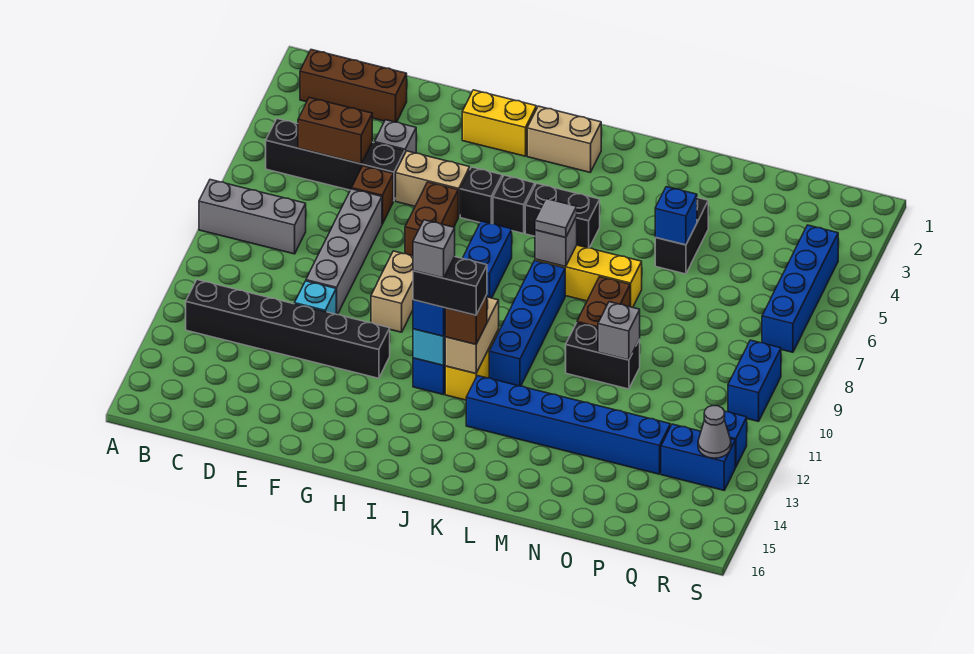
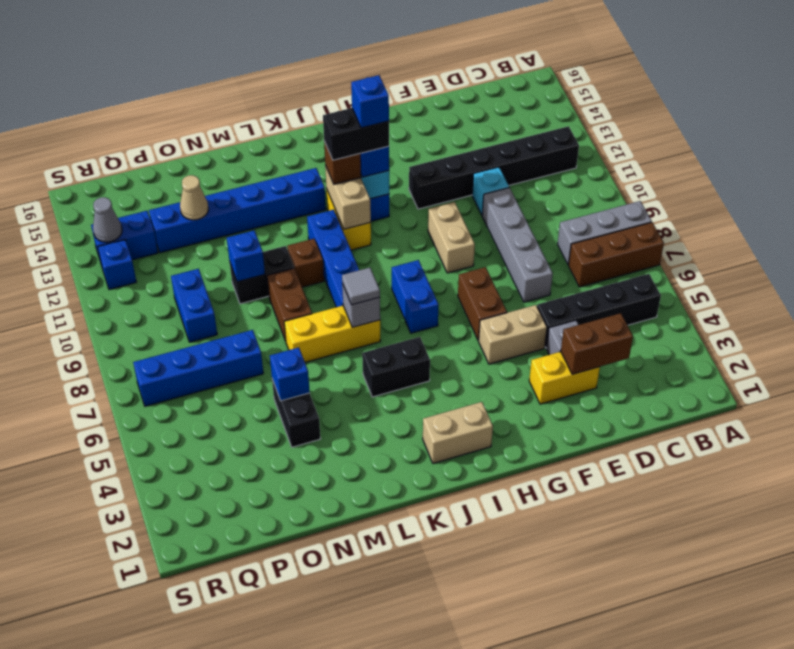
brown 1x3 brick [300,50,407,122] -> brown 1x3 brick moved to [569,222,664,287]
brown 1x2 brick [298,98,372,164] -> brown 1x2 brick moved to [561,313,633,374]
brown 1x1 brick [352,166,393,224] -> brown 1x1 brick moved to [287,239,324,287]
yellow 1x2 brick [462,90,536,156] -> yellow 1x2 brick moved to [529,352,600,404]
black 1x1 brick [460,167,502,224] -> none
black 1x1 brick [493,175,535,233] -> none
grey 1x1 brick [413,220,455,278] -> blue 1x1 brick [351,75,389,128]
grey 1x1 brick [598,302,640,360] -> blue 1x1 brick [227,230,265,282]
none -> tan 1x1 cone [180,175,208,220]
blue 1x4 brick [762,225,838,352] -> blue 1x4 brick turned to [133,330,263,406]
blue 1x2 brick [728,340,781,421] -> blue 1x2 brick moved to [171,269,217,342]

